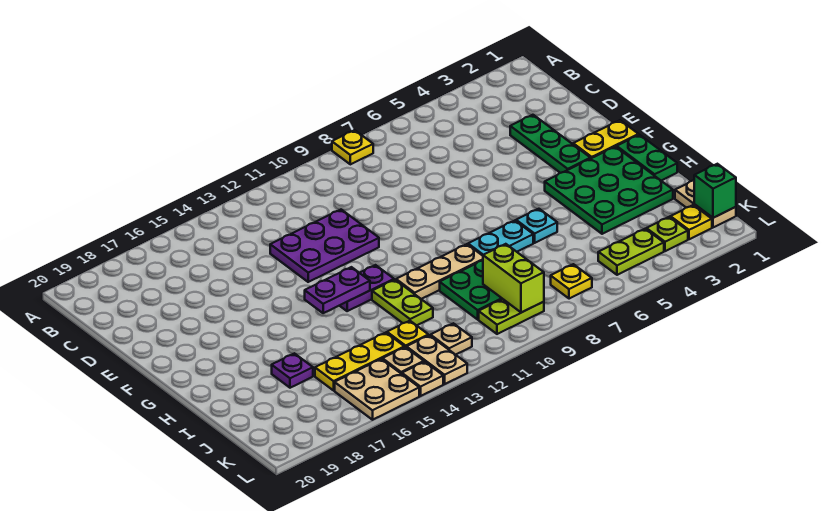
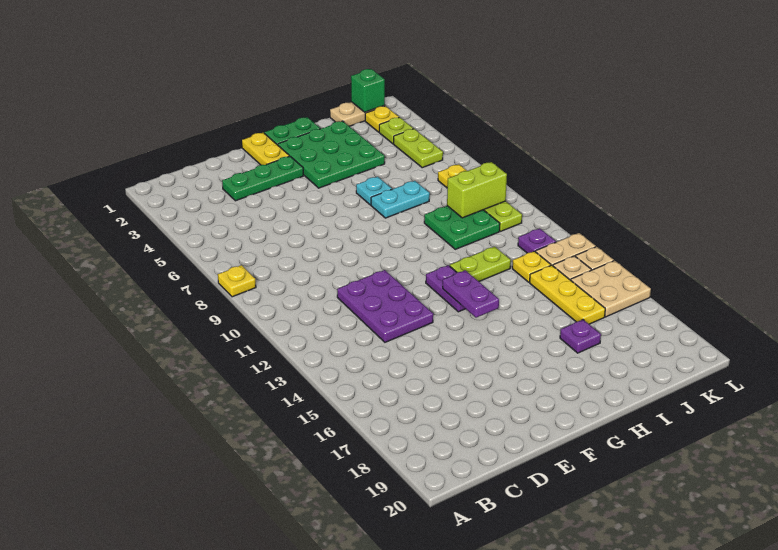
cyan 1x2 plate [468,221,533,256] -> cyan 1x2 plate turned to [371,181,430,218]
tan 1x3 plate [396,244,483,299] -> none
tan 1x1 plate [431,323,472,355] -> purple 1x1 plate [518,228,556,253]

